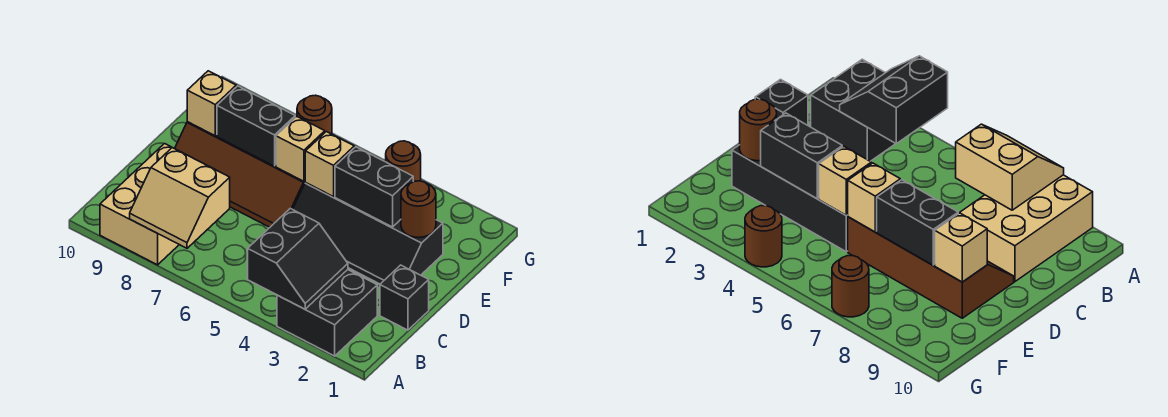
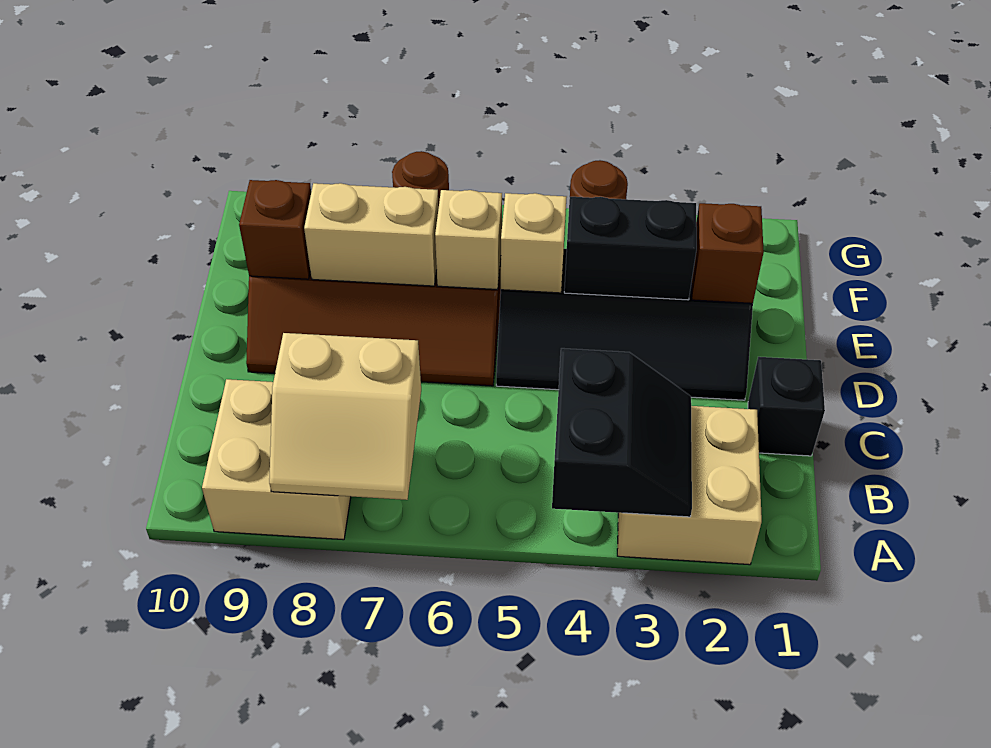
black 2x2 brick [277,270,377,356] -> tan 2x2 brick [617,406,762,565]
tan 2x3 brick [100,144,179,265] -> tan 2x2 brick [202,379,351,540]
brown 1x1 round brick [401,181,436,238] -> brown 1x1 brick [692,203,764,303]
black 1x2 brick [217,86,295,166] -> tan 1x2 brick [304,183,439,286]
tan 1x1 brick [187,71,236,136] -> brown 1x1 brick [239,180,311,279]

